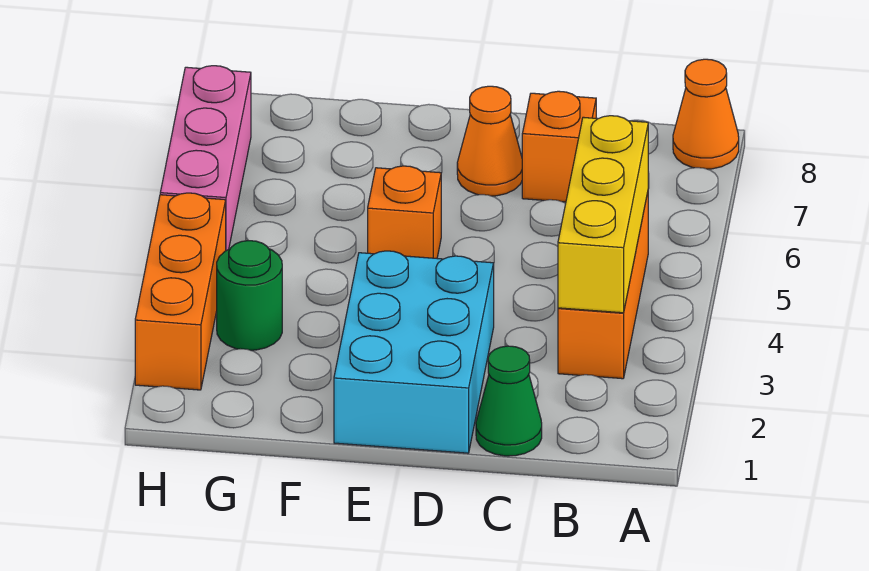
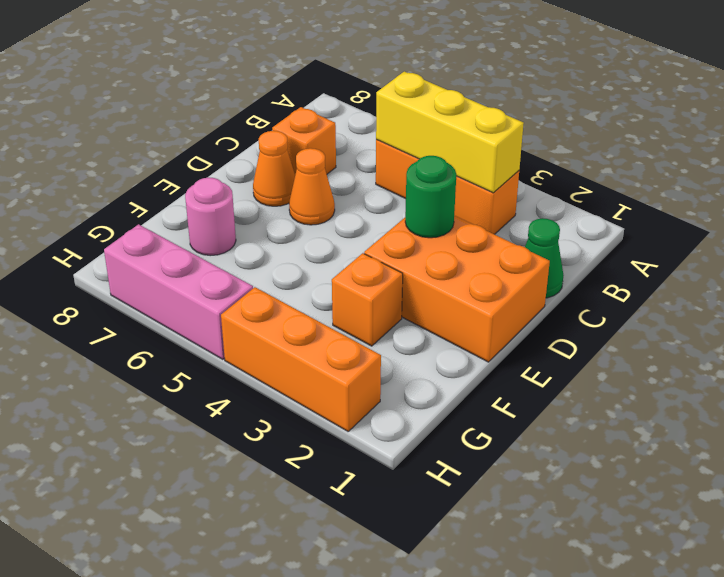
orange 1x1 cone [673,59,739,169] -> orange 1x1 cone moved to [289,148,335,225]
cyan 2x3 brick [334,251,494,453] -> orange 2x3 brick [364,216,550,362]
orange 1x1 brick [368,166,441,258] -> orange 1x1 brick moved to [332,253,403,346]
none -> pink 1x1 round brick [185,178,236,256]
green 1x1 round brick [217,241,282,350] -> green 1x1 round brick moved to [405,156,456,238]

